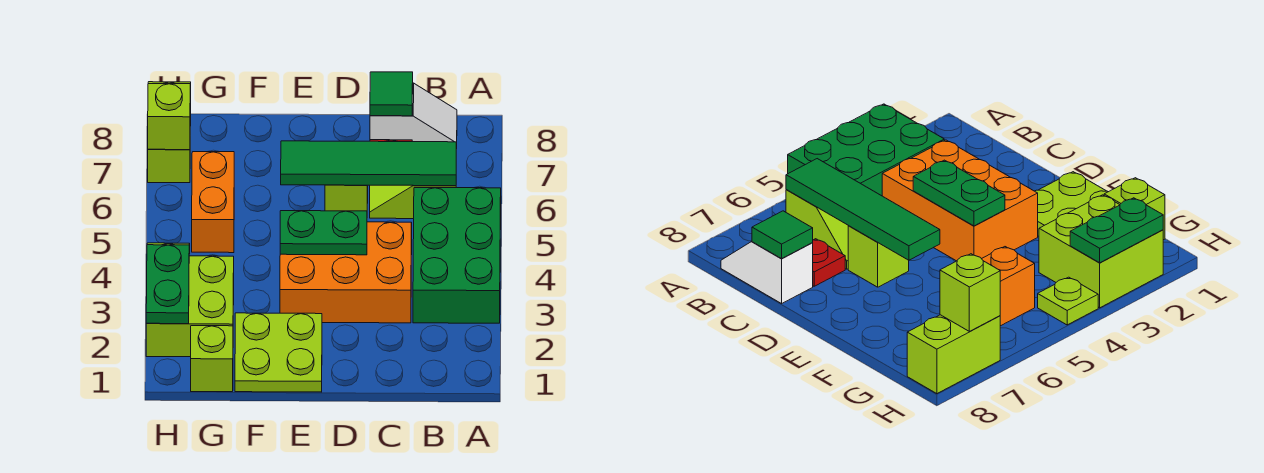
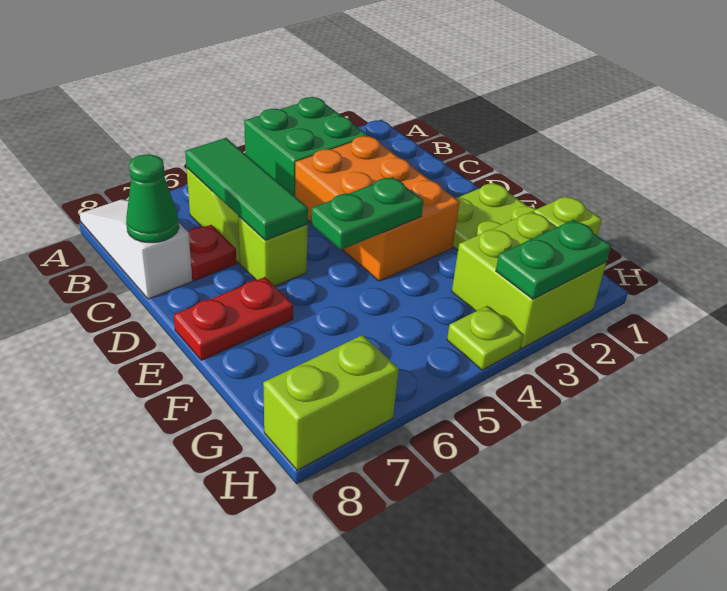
green 2x3 brick [413,188,501,323] -> green 2x2 brick [244,97,368,196]
green 1x4 tile [281,141,456,186] -> green 1x3 tile [185,138,308,240]
white 1x2 slope [370,83,457,149] -> white 1x3 slope [80,199,192,299]
green 1x1 tile [370,72,413,116] -> green 1x1 cone [126,154,179,243]
green 1x2 plate [280,211,367,255] -> green 1x2 plate turned to [311,177,423,250]
none -> red 1x2 plate [174,277,293,360]
orange 1x2 brick [192,152,234,253] -> none
lime 1x1 brick [148,84,190,150] -> none

